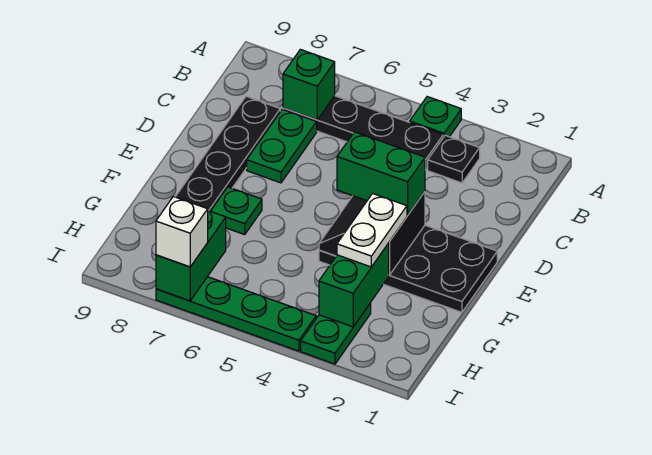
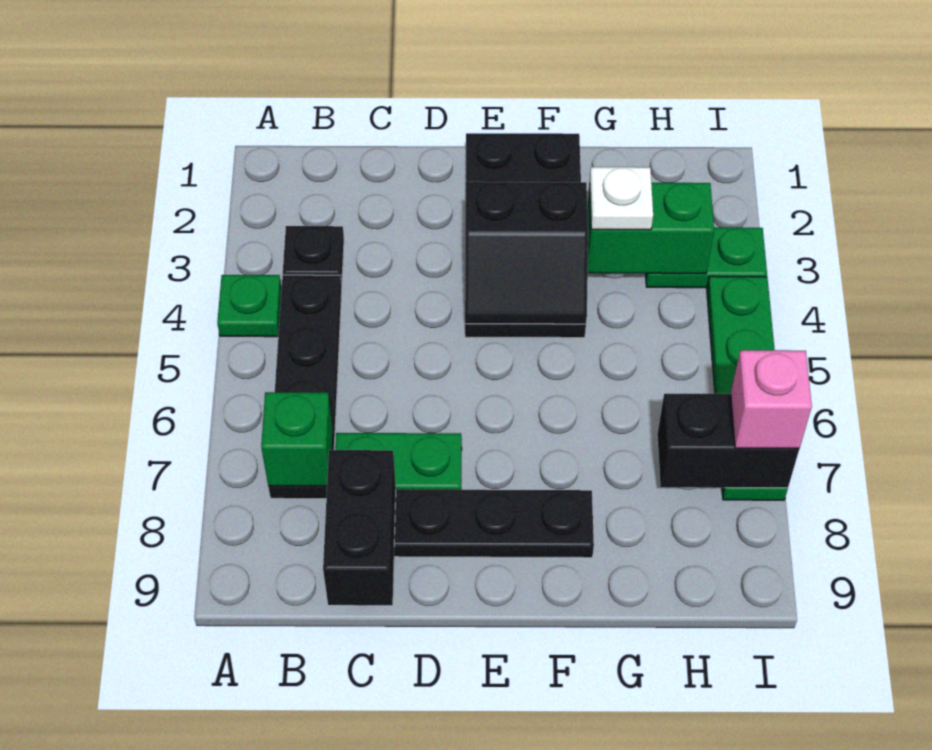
none -> black 1x2 brick [323,450,396,605]
green 1x2 brick [337,132,425,215] -> none
white 1x2 plate [337,194,407,267] -> white 1x1 plate [590,167,653,230]
green 1x1 plate [211,187,262,235] -> none
green 1x2 brick [156,211,226,301] -> black 1x2 brick [657,394,799,488]
white 1x1 brick [156,197,208,267] -> pink 1x1 brick [731,350,812,448]

